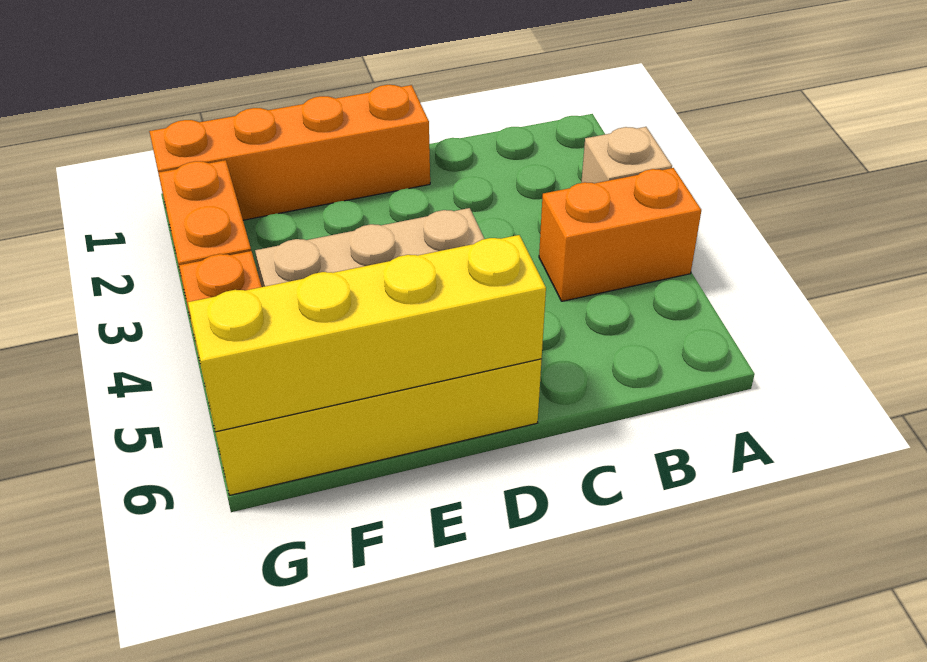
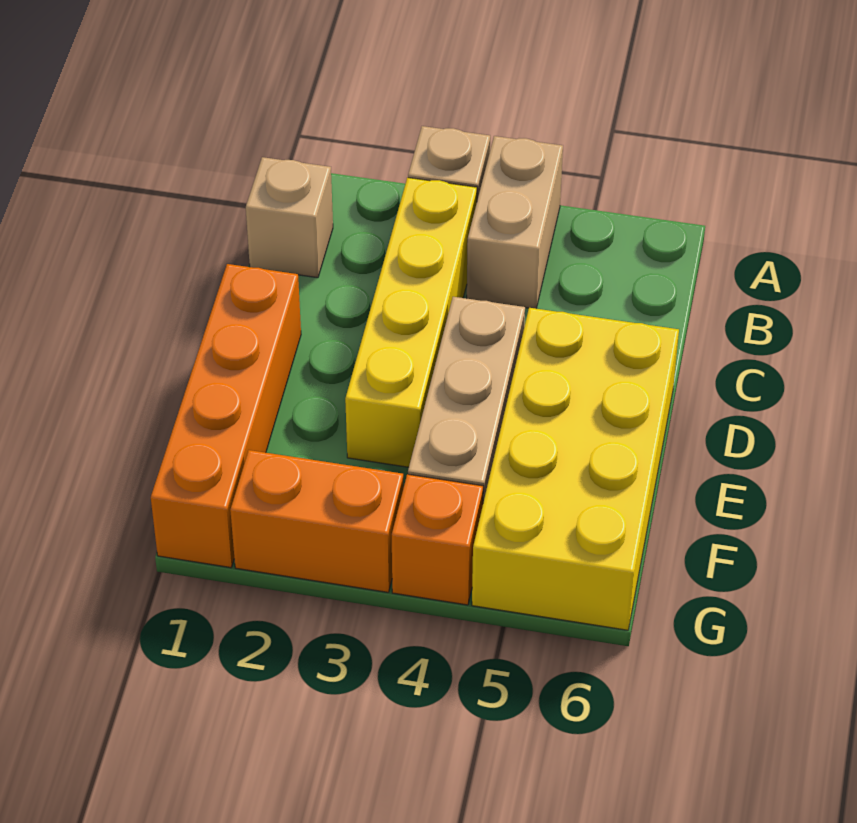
orange 1x2 brick [539,168,701,301] -> tan 1x2 brick [467,136,563,309]
none -> tan 1x1 brick [246,157,333,278]
yellow 1x4 brick [188,235,546,432] -> yellow 1x4 brick moved to [345,178,477,467]

